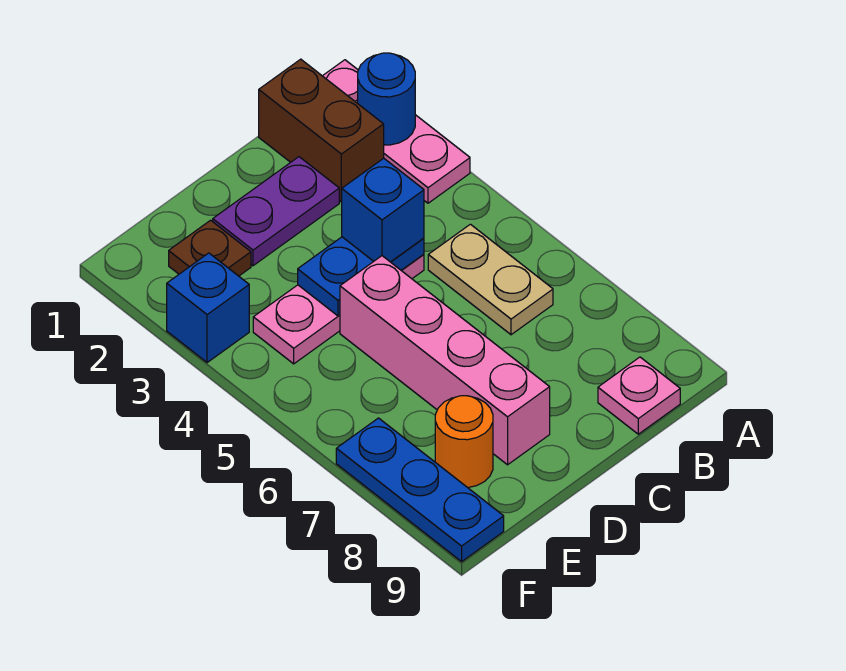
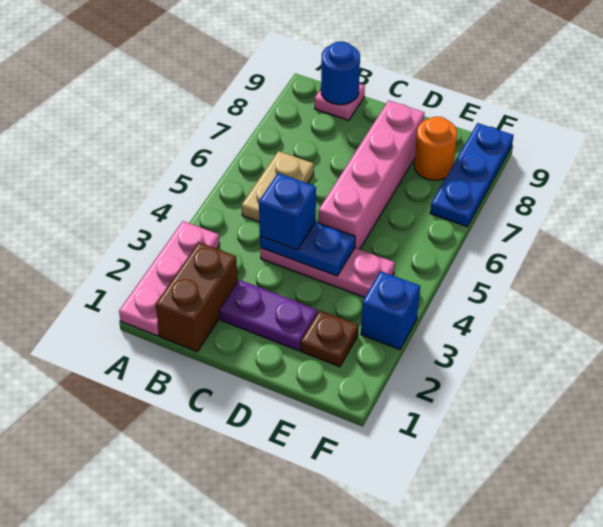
blue 1x1 round brick [358,53,415,145] -> blue 1x1 round brick moved to [321,42,360,105]

